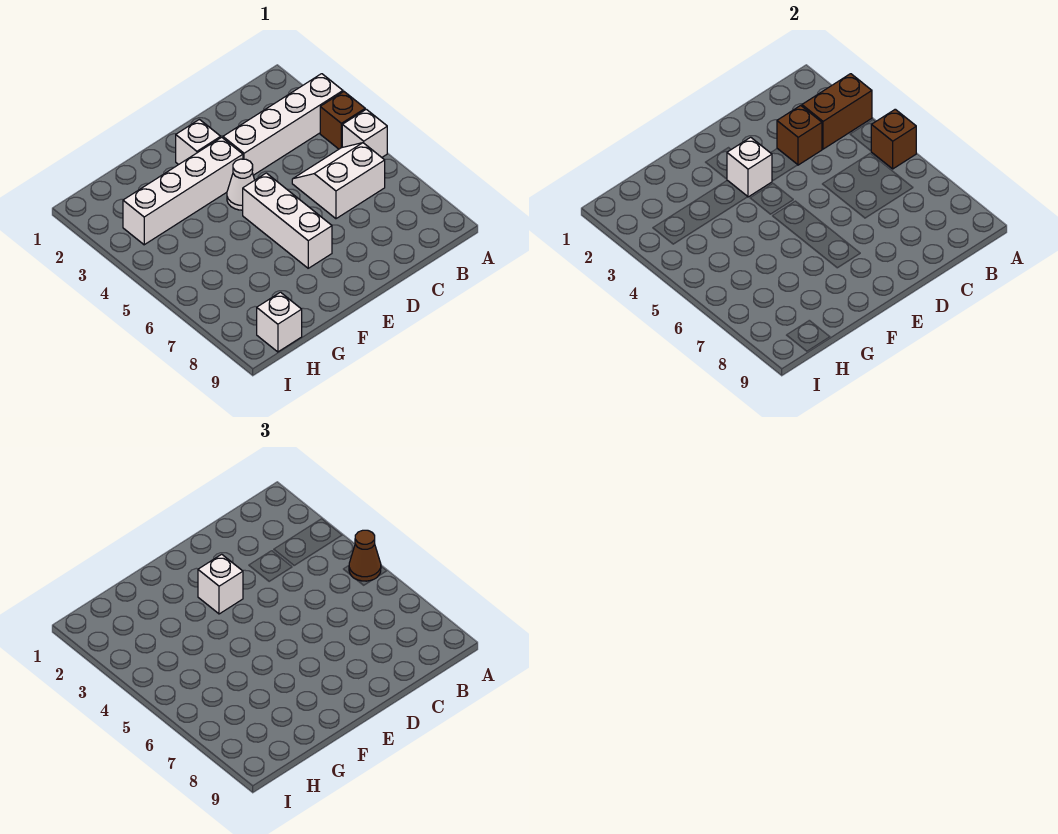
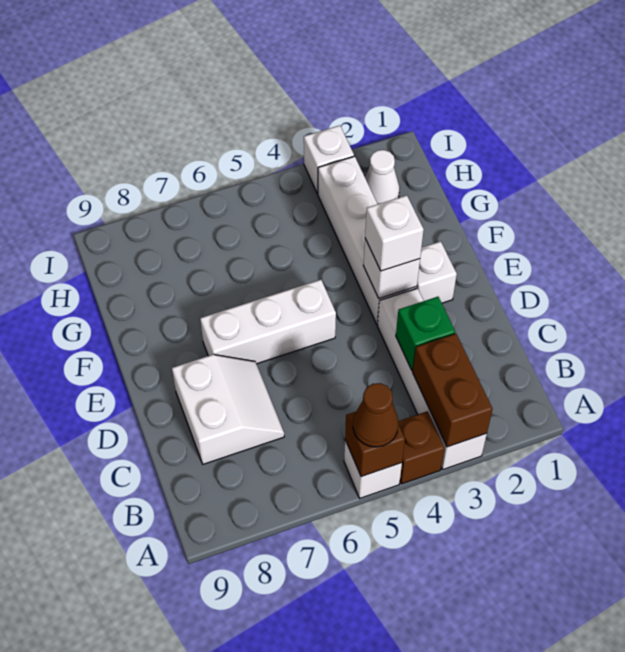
white 2x2 slope [292,143,385,219] -> white 2x2 slope moved to [172,355,284,464]
brown 1x1 brick [777,105,822,165] -> green 1x1 brick [396,297,455,371]
white 1x1 cone [227,159,254,210] -> white 1x1 cone moved to [365,150,400,204]
white 1x1 brick [257,292,302,352] -> white 1x1 brick moved to [304,125,354,194]

